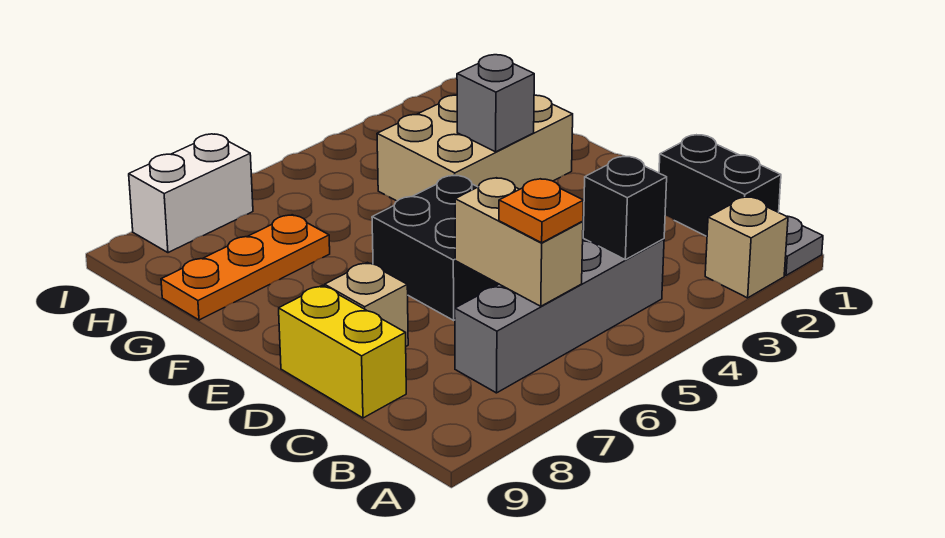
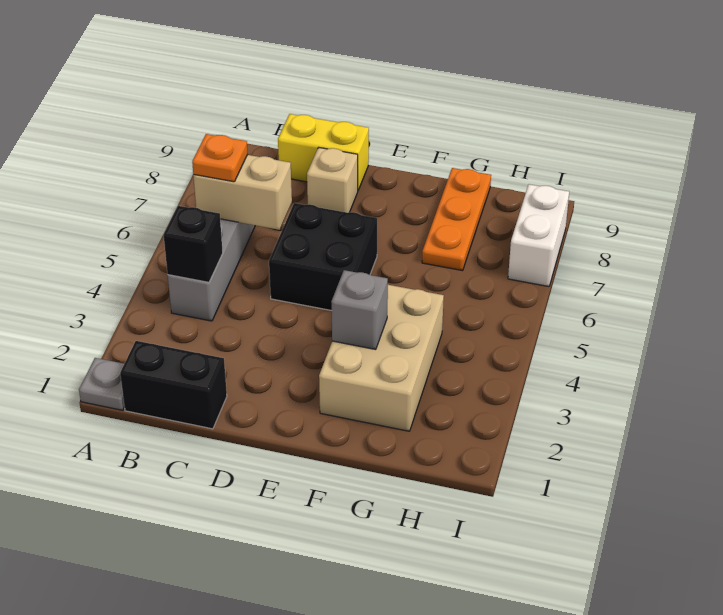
tan 1x1 brick [705,197,788,298] -> none

